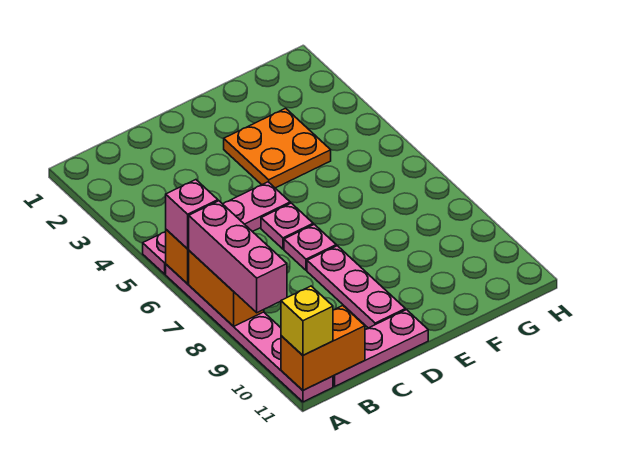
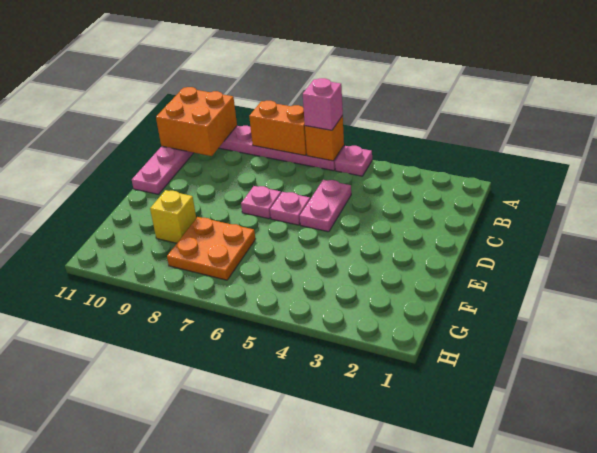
pink 1x3 brick [189,201,287,313] -> none
orange 1x2 brick [281,306,365,390] -> orange 2x2 brick [156,87,237,156]
yellow 1x1 brick [281,286,333,355] -> yellow 1x1 brick moved to [150,190,196,243]
pink 1x3 plate [307,246,405,328] -> none
orange 2x2 plate [224,108,331,188] -> orange 2x2 plate moved to [167,217,255,280]

